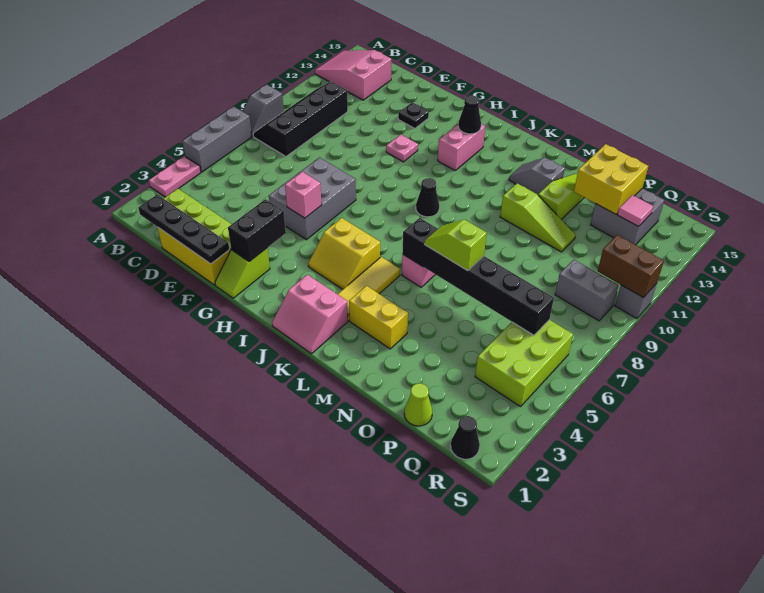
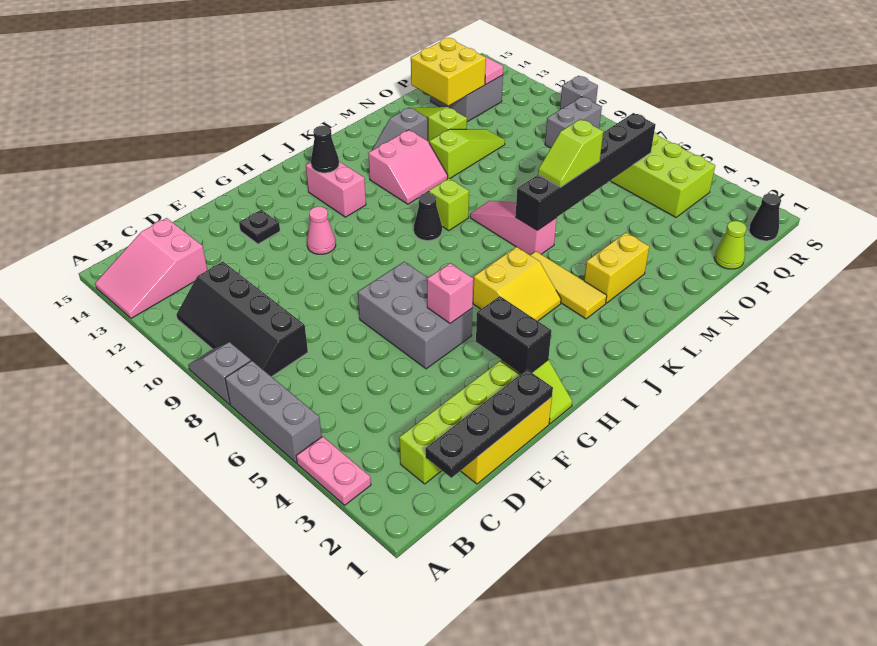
grey 1x2 slope [243,84,284,136] -> grey 1x2 slope turned to [188,342,251,405]
pink 1x1 plate [386,134,418,162] -> pink 1x1 cone [307,207,336,254]
pink 2x2 slope [272,275,348,354] -> pink 2x2 slope moved to [368,130,448,204]
none -> lime 1x1 brick [429,178,469,231]
brown 1x2 brick [598,235,664,298] -> none

